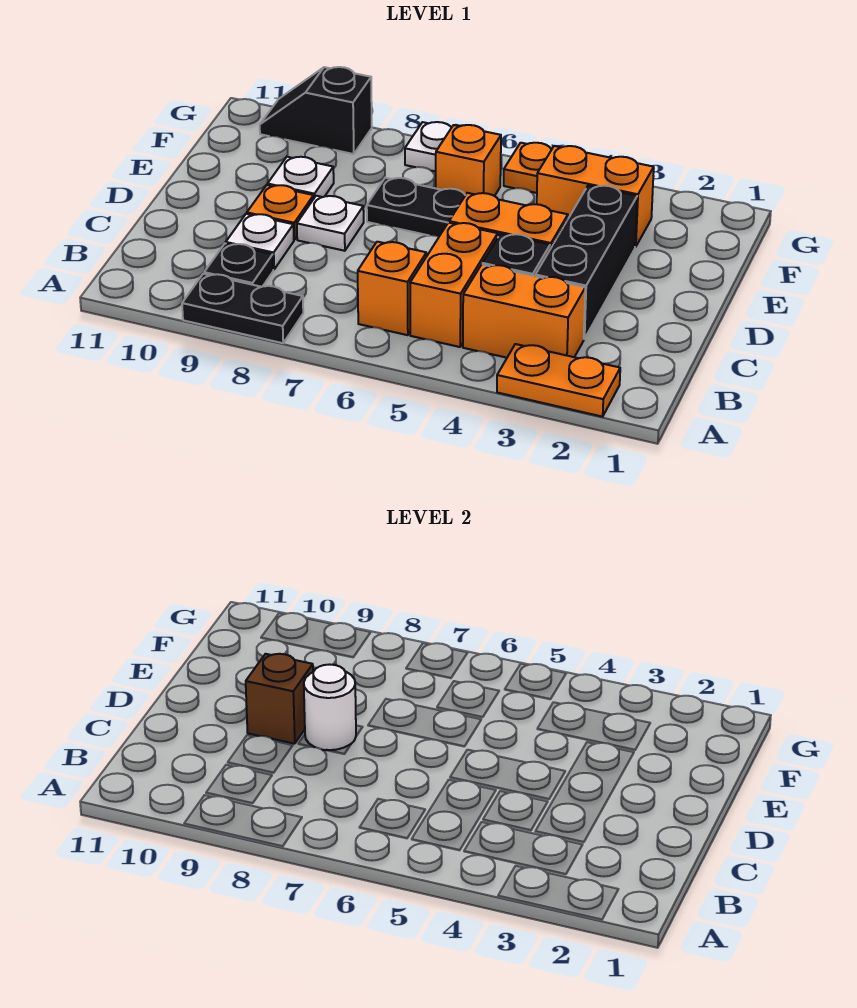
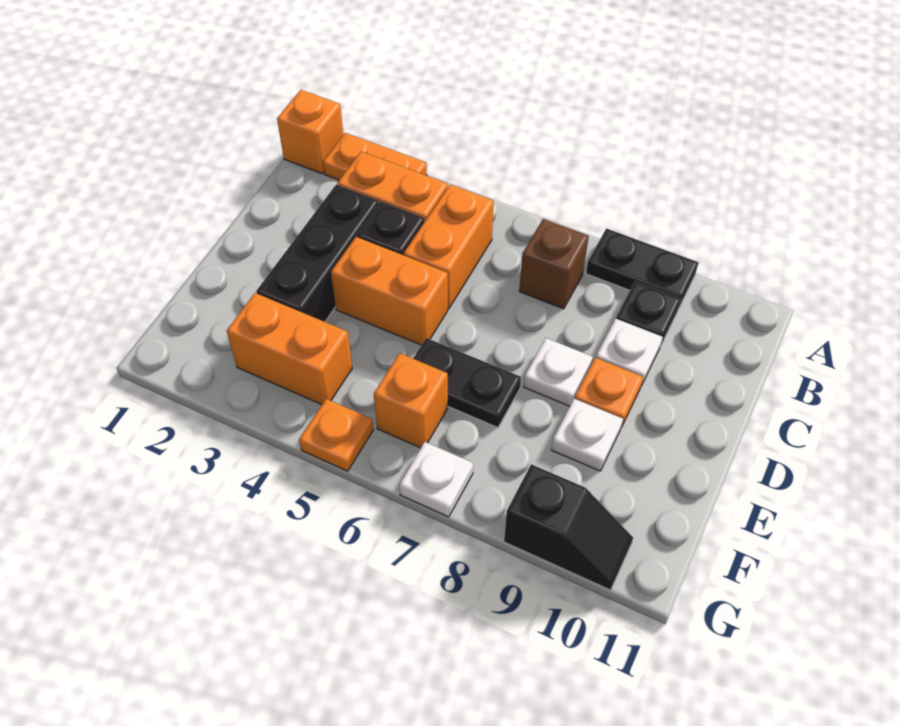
orange 1x1 brick [358,242,426,335] -> orange 1x1 brick moved to [277,90,343,174]
white 1x1 round brick [304,664,356,750] -> none
brown 1x1 brick [246,654,313,744] -> brown 1x1 brick moved to [519,219,589,309]

